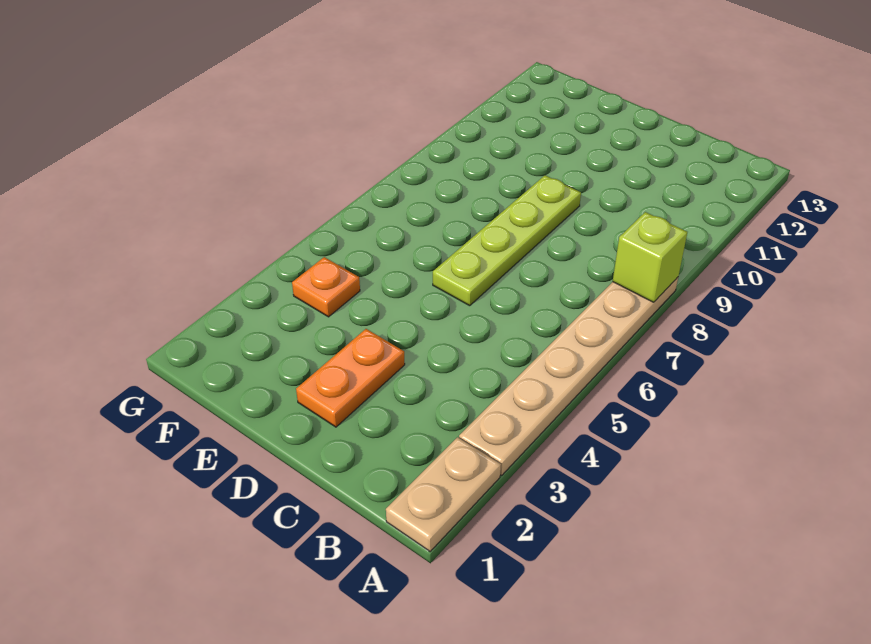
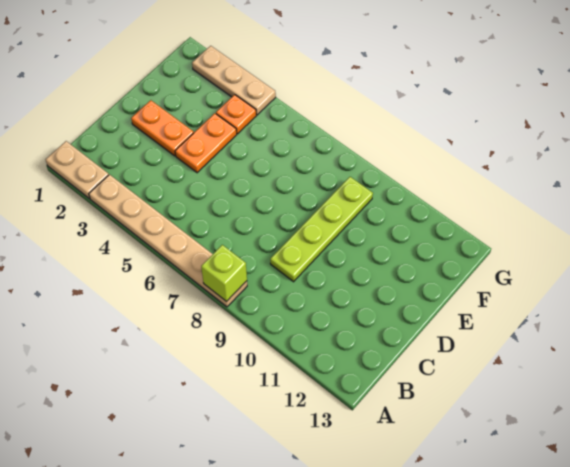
none -> orange 1x2 plate [175,113,237,173]
lime 1x4 plate [433,175,581,306] -> lime 1x4 plate turned to [270,177,373,282]
none -> tan 1x3 plate [192,46,276,115]

